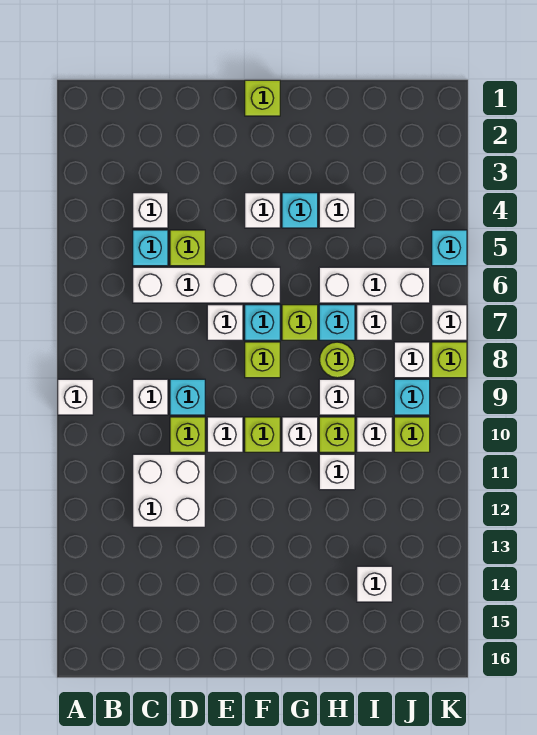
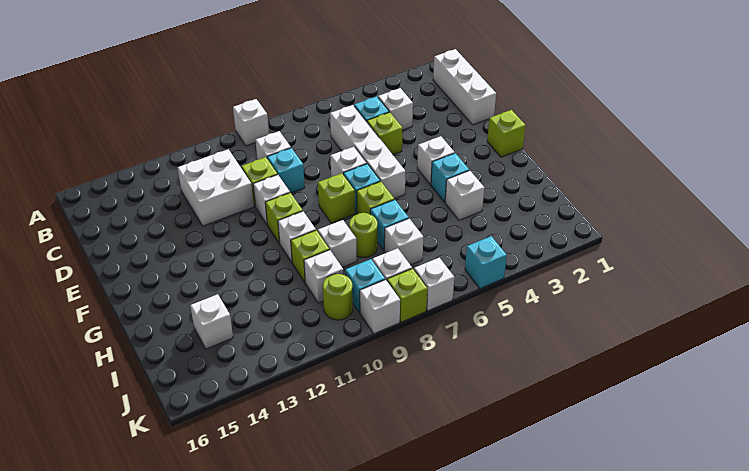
white 1x3 brick [319,267,430,303] -> white 1x3 brick moved to [433,49,496,125]
white 1x1 brick [319,454,355,490] -> white 1x1 brick moved to [360,280,400,334]
lime 1x1 brick [394,417,430,452] -> lime 1x1 round brick [323,274,353,320]

